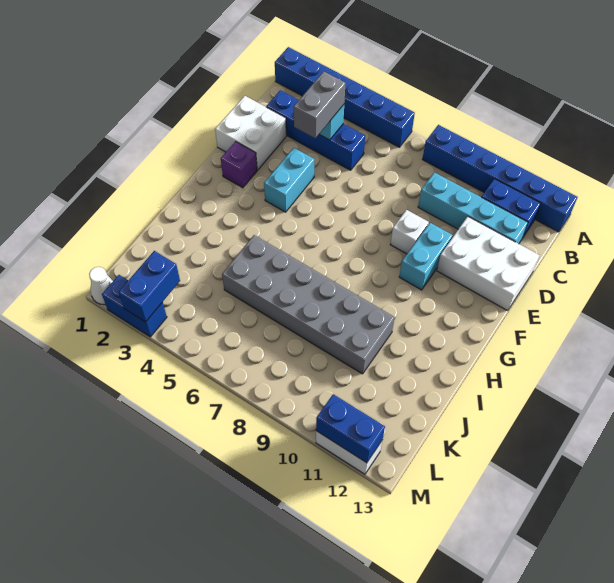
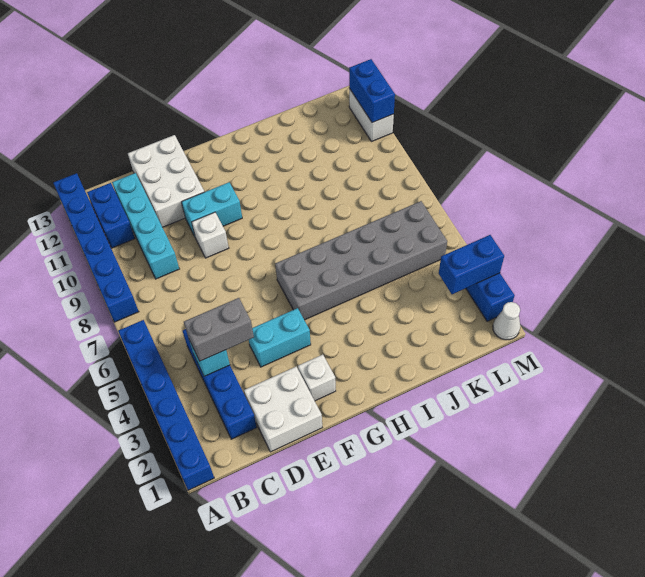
purple 1x1 brick [221,142,257,188] -> white 1x1 brick [298,355,336,401]
grey 2x6 brick [222,235,395,374] -> grey 2x6 brick turned to [275,201,447,320]

